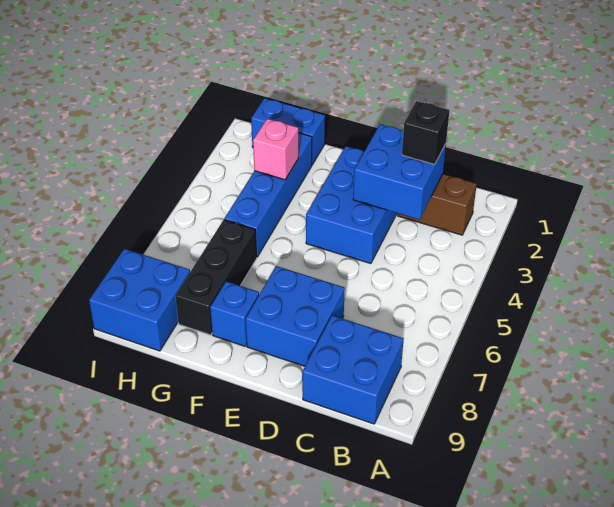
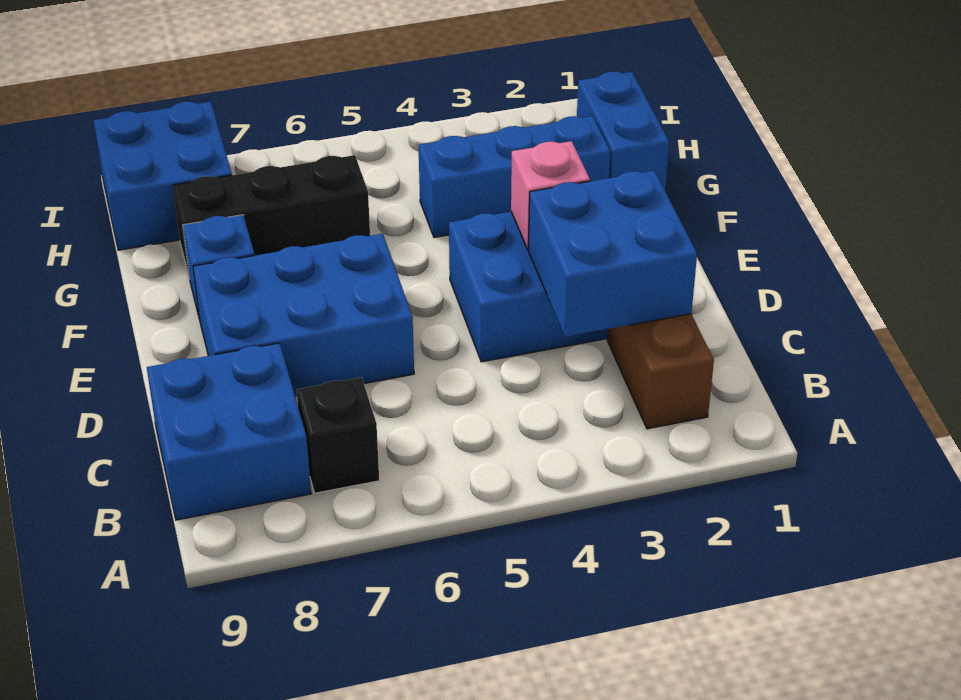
black 1x1 brick [402,101,449,164] -> black 1x1 brick moved to [297,377,379,493]
blue 2x2 brick [246,266,345,366] -> blue 2x3 brick [193,234,414,396]
blue 1x4 brick [224,133,312,257] -> blue 1x3 brick [419,116,610,238]
pink 1x1 brick [253,119,298,180] -> pink 1x1 brick moved to [511,141,590,250]

